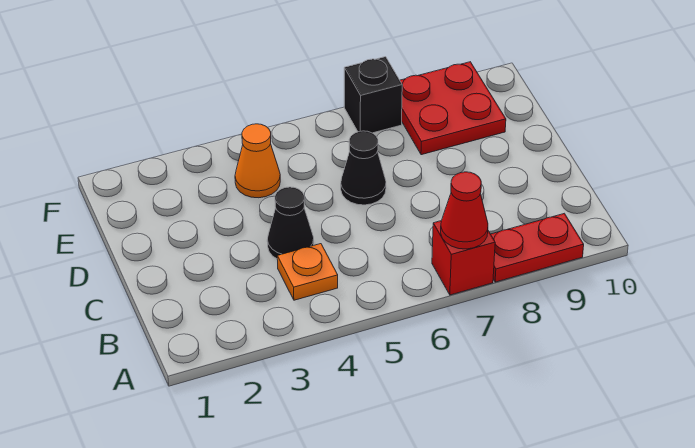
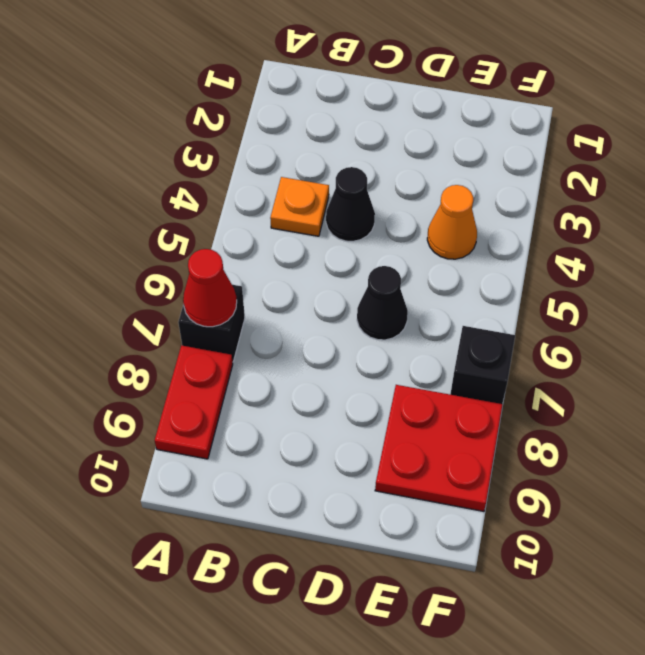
red 1x1 brick [432,221,495,295] -> black 1x1 brick [178,285,245,362]

